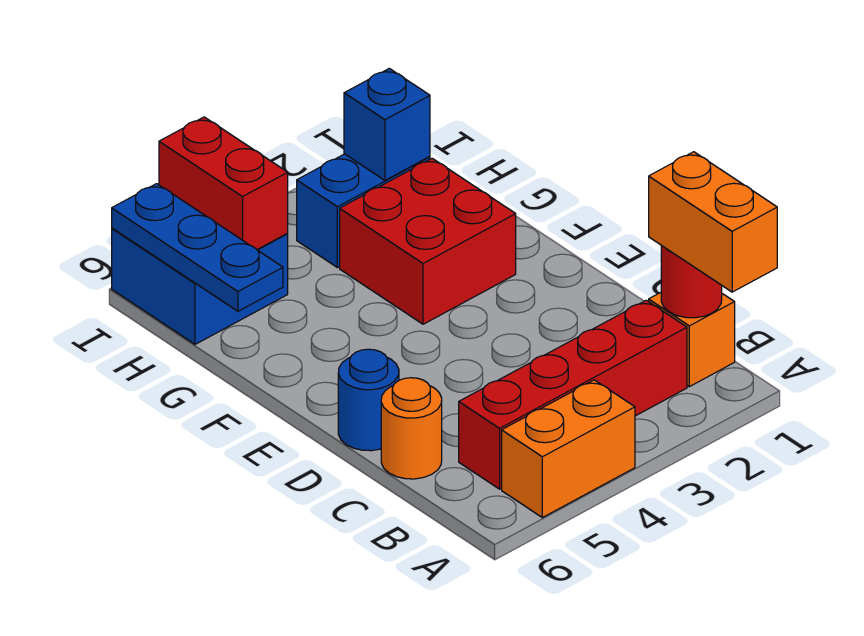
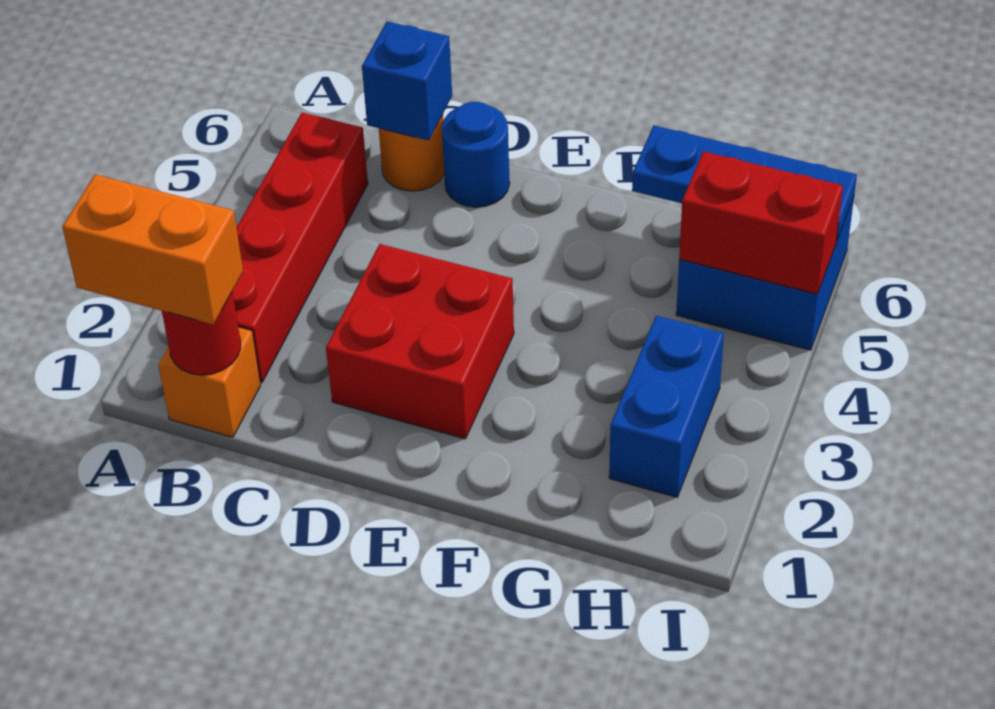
orange 1x2 brick [502,380,635,517] -> none
red 2x2 brick [340,158,516,324] -> red 2x2 brick moved to [326,244,514,439]
blue 1x1 brick [344,68,430,180] -> blue 1x1 brick moved to [362,22,452,141]

